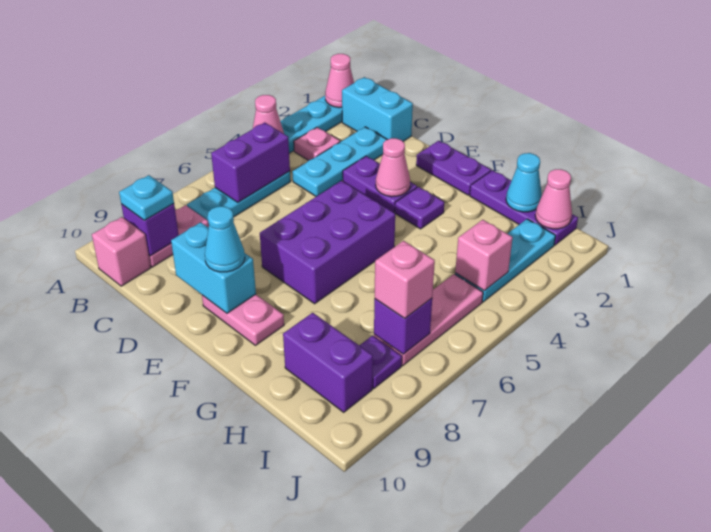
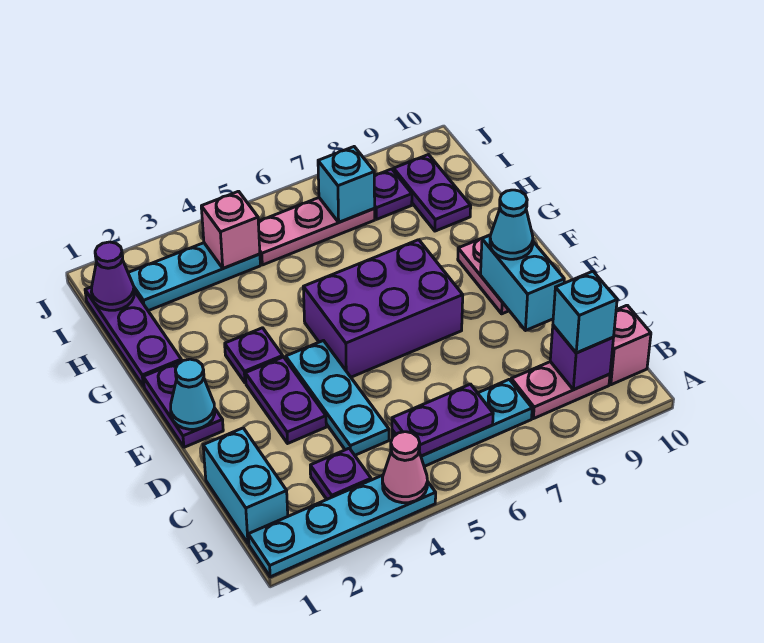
pink 1x1 cone [325,54,354,108] -> none
pink 1x1 plate [294,127,340,160] -> purple 1x1 plate [310,448,371,499]
purple 1x2 brick [211,122,290,202] -> purple 1x2 plate [392,384,493,456]
cyan 1x1 plate [119,175,174,221] -> cyan 1x1 brick [553,271,617,353]
cyan 1x3 plate [292,127,387,196] -> cyan 1x3 plate turned to [286,341,389,455]
pink 1x1 cone [376,138,410,197] -> none
cyan 1x1 cone [506,153,542,212] -> cyan 1x1 cone moved to [171,359,215,429]
purple 1x2 brick [283,313,373,412] -> purple 1x2 plate [394,155,471,231]
pink 1x1 cone [535,169,572,229] -> purple 1x1 cone [91,242,134,310]
purple 1x1 brick [374,298,432,354] -> cyan 1x1 brick [318,147,375,222]
pink 1x1 brick [375,241,435,318] -> none

